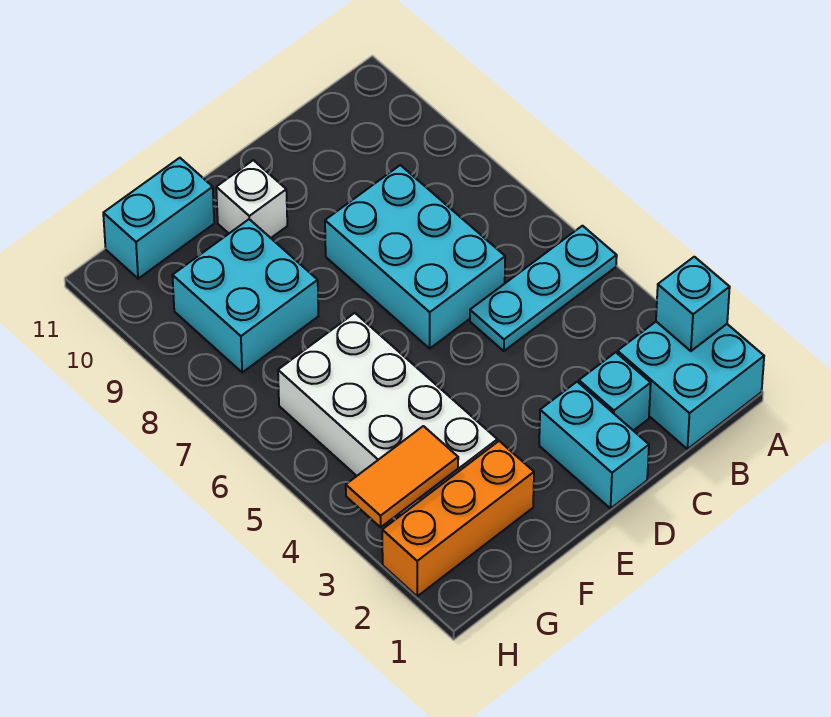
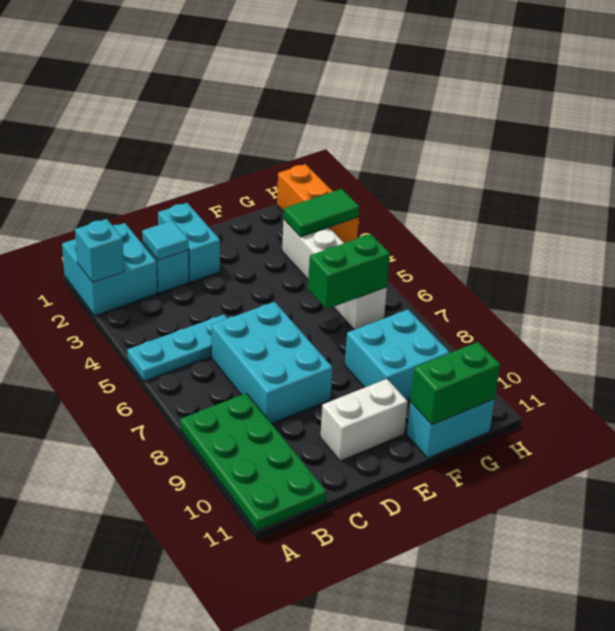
none -> green 2x4 plate [180,393,326,531]
none -> cyan 1x1 tile [142,221,189,260]
white 1x1 brick [216,160,287,238] -> white 1x2 brick [320,379,408,461]
orange 1x3 brick [382,441,534,596] -> orange 1x3 brick turned to [277,164,359,243]
white 2x4 brick [278,313,497,516] -> white 1x4 brick [282,220,387,330]
none -> green 1x2 brick [308,234,390,309]
none -> green 1x2 brick [410,342,500,425]
orange 1x2 tile [346,426,458,527] -> green 1x2 tile [283,189,359,237]

